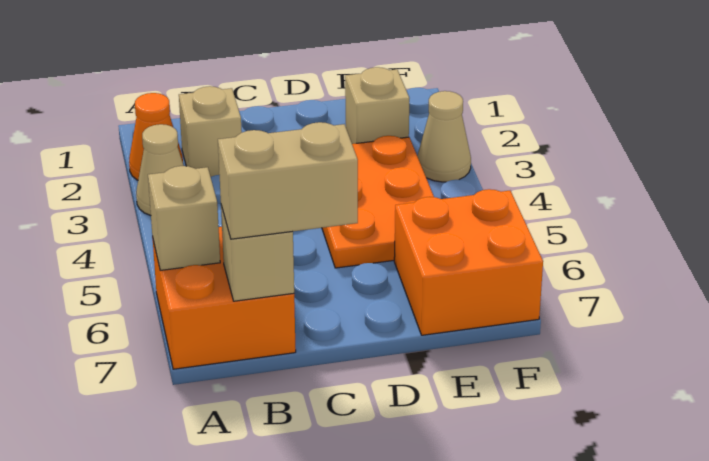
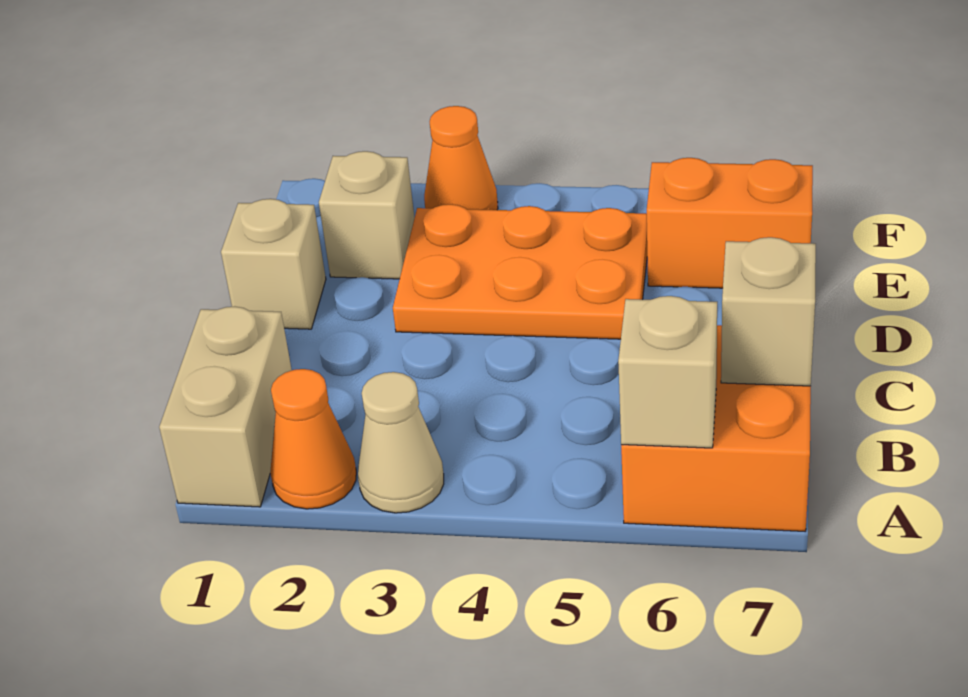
tan 1x1 brick [179,86,242,177] -> tan 1x1 brick moved to [221,199,326,329]
tan 1x2 brick [218,122,358,239] -> tan 1x2 brick moved to [159,306,292,507]
orange 2x2 brick [394,189,543,335] -> orange 1x2 brick [647,158,813,288]
tan 1x1 cone [417,91,471,182] -> orange 1x1 cone [424,106,498,210]

